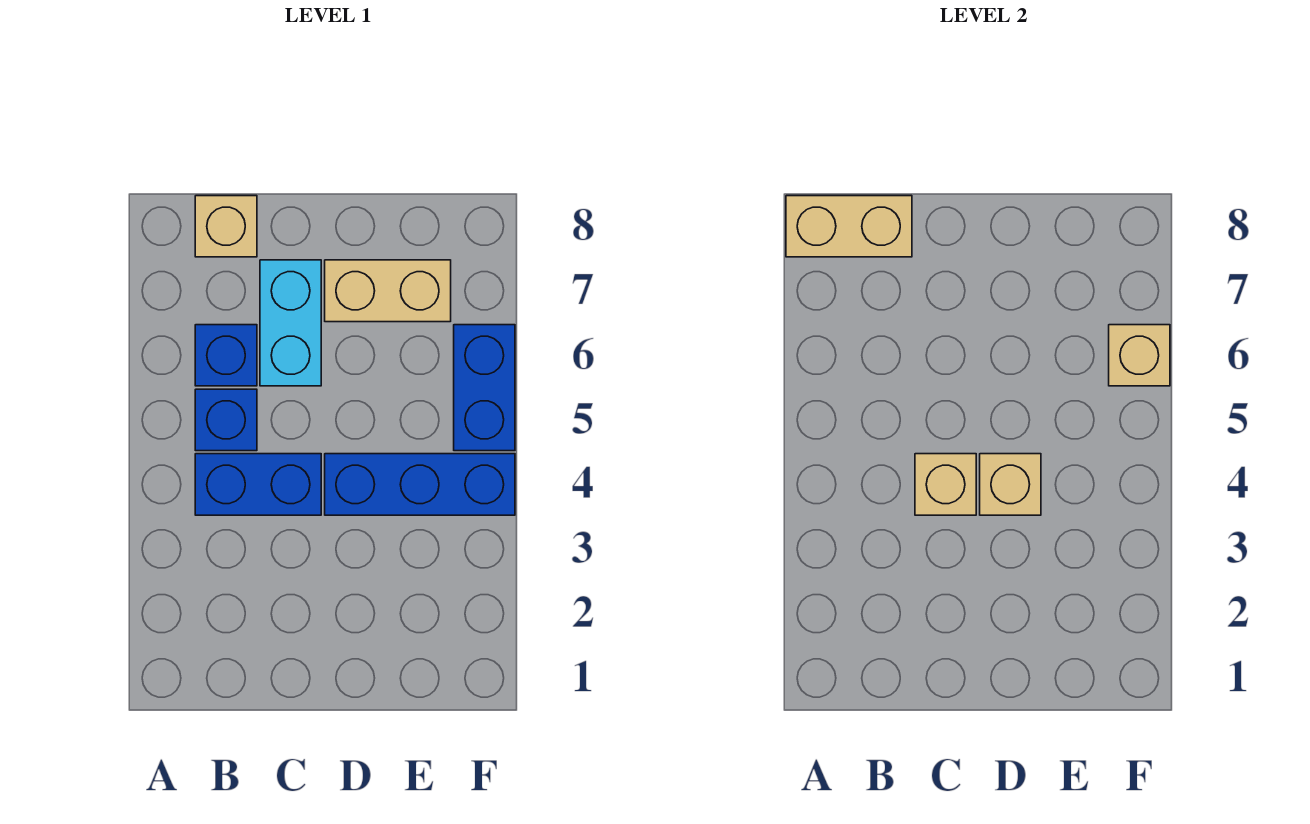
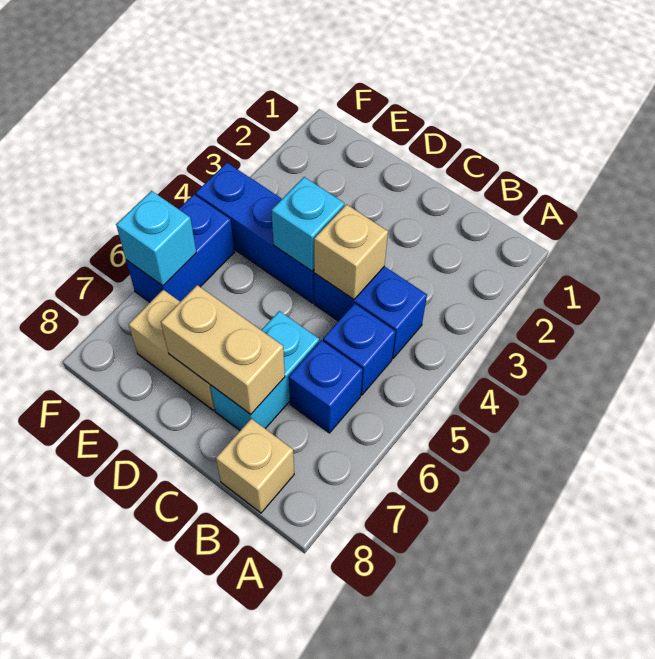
tan 1x2 brick [786,196,912,257] -> tan 1x2 brick moved to [161,285,285,414]
tan 1x1 brick [980,454,1041,515] -> cyan 1x1 brick [271,177,344,271]
tan 1x1 brick [1109,325,1170,386] -> cyan 1x1 brick [116,191,196,286]

